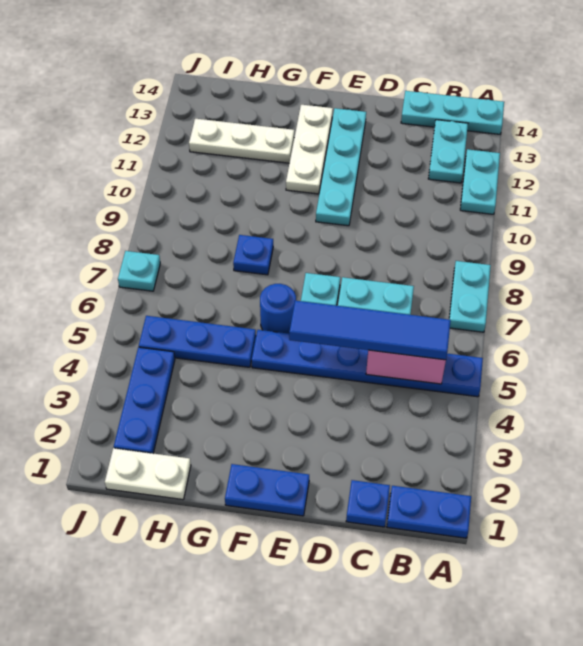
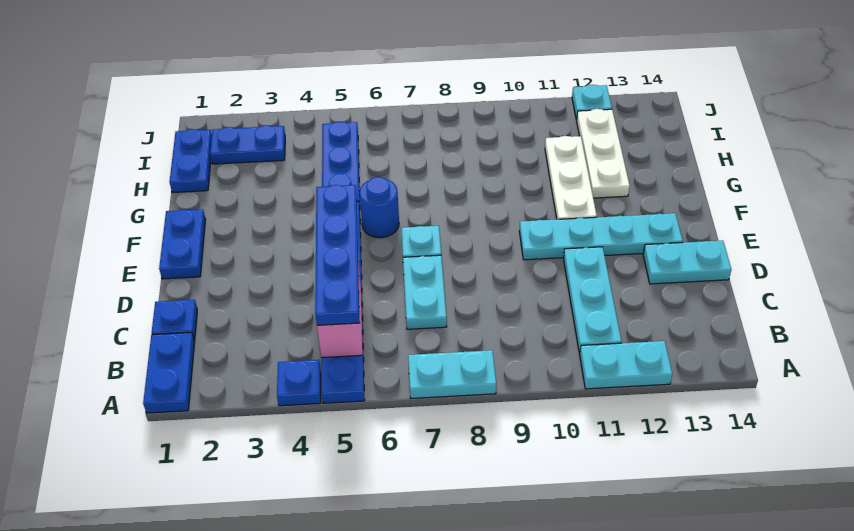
cyan 1x3 plate [401,91,504,134] -> cyan 1x3 plate moved to [564,247,621,354]
blue 1x4 tile [289,301,451,360] -> blue 1x4 plate [315,185,360,325]
cyan 1x2 plate [428,120,468,183] -> cyan 1x2 plate moved to [643,240,731,284]
white 1x3 plate [286,105,333,194] -> white 1x3 plate turned to [545,136,597,219]
blue 1x1 plate [233,235,273,275] -> blue 1x1 plate moved to [277,360,321,406]
white 1x2 plate [105,448,191,500] -> blue 1x2 plate [169,129,212,193]
blue 1x3 plate [114,347,175,453] -> blue 1x2 plate [210,125,285,164]
cyan 1x1 plate [118,251,160,291] -> cyan 1x1 plate moved to [572,85,612,120]

